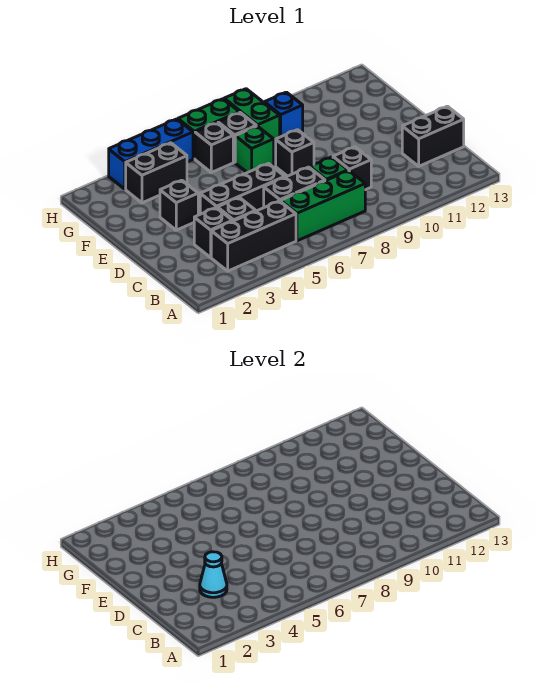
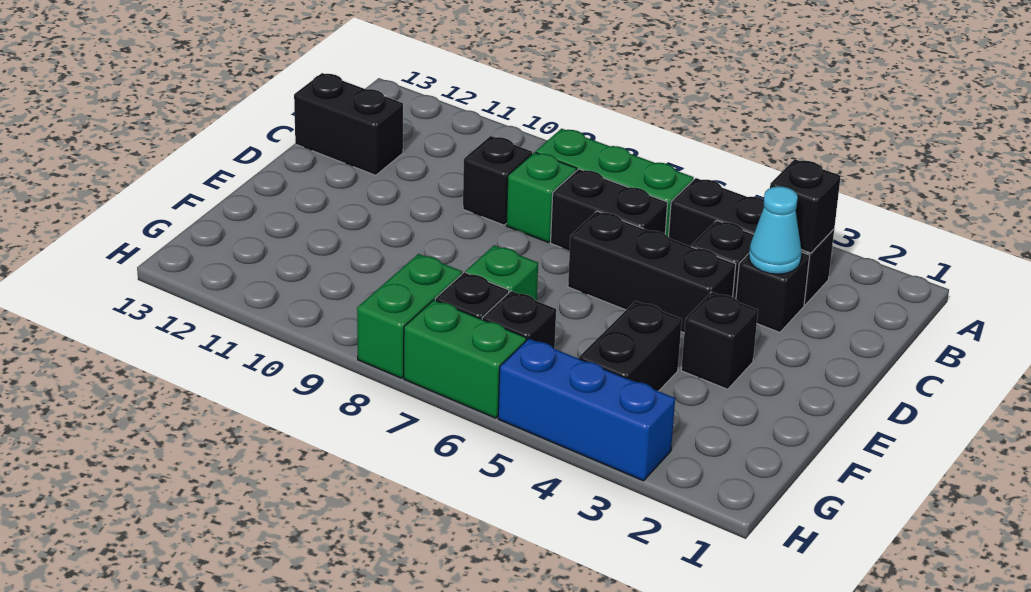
black 1x1 brick [276,130,314,176] -> black 1x1 brick moved to [770,159,841,253]
black 1x2 brick [126,143,187,203] -> black 1x2 brick turned to [579,301,682,391]
blue 1x1 brick [264,92,303,137] -> none

